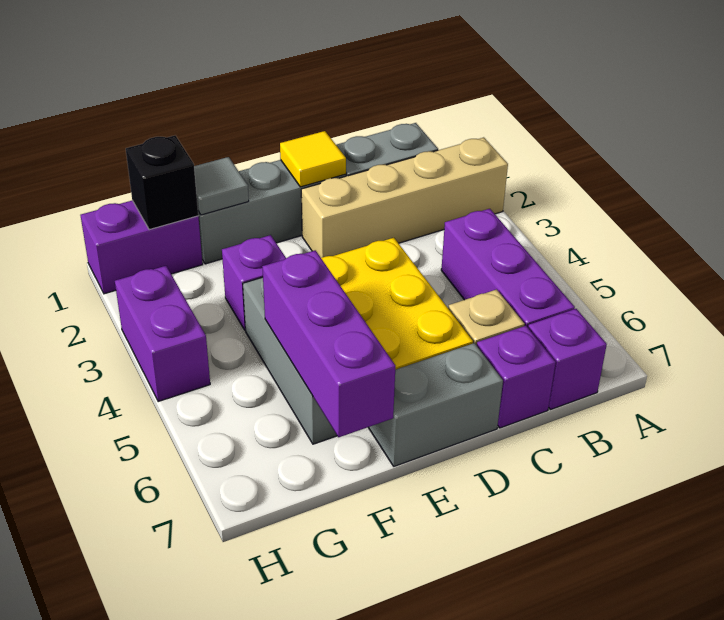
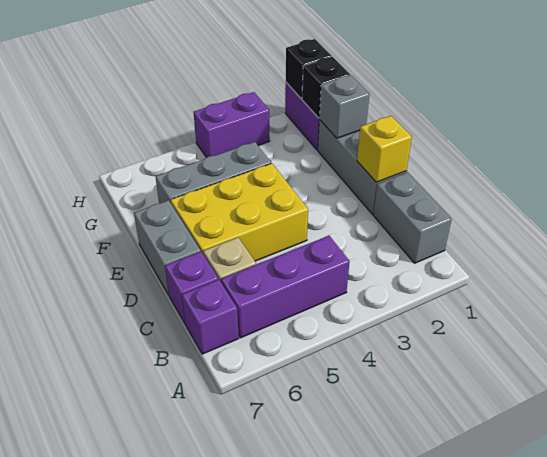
tan 1x4 brick [301,137,508,258] -> none
yellow 1x1 tile [280,131,346,187] -> yellow 1x1 brick [357,116,412,182]
grey 1x1 tile [194,157,249,215] -> grey 1x1 brick [319,75,369,138]
purple 1x1 brick [222,235,286,330] -> none
purple 1x3 brick [262,250,395,437] -> none
none -> black 1x1 brick [286,39,331,99]

